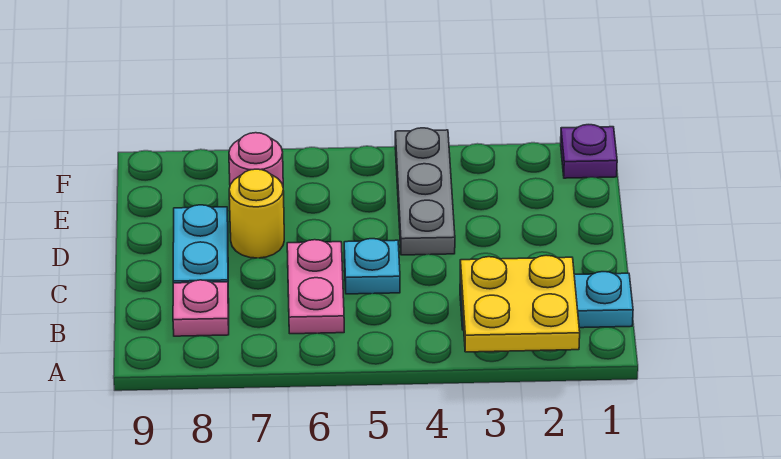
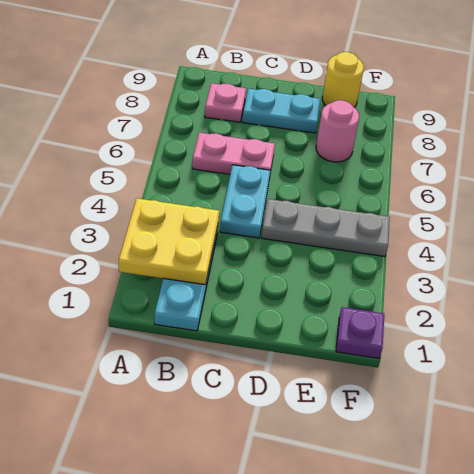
cyan 1x1 plate [344,239,400,294] -> cyan 1x2 plate [220,165,270,238]
yellow 1x1 round brick [229,169,284,258] -> yellow 1x1 round brick moved to [322,52,364,107]

